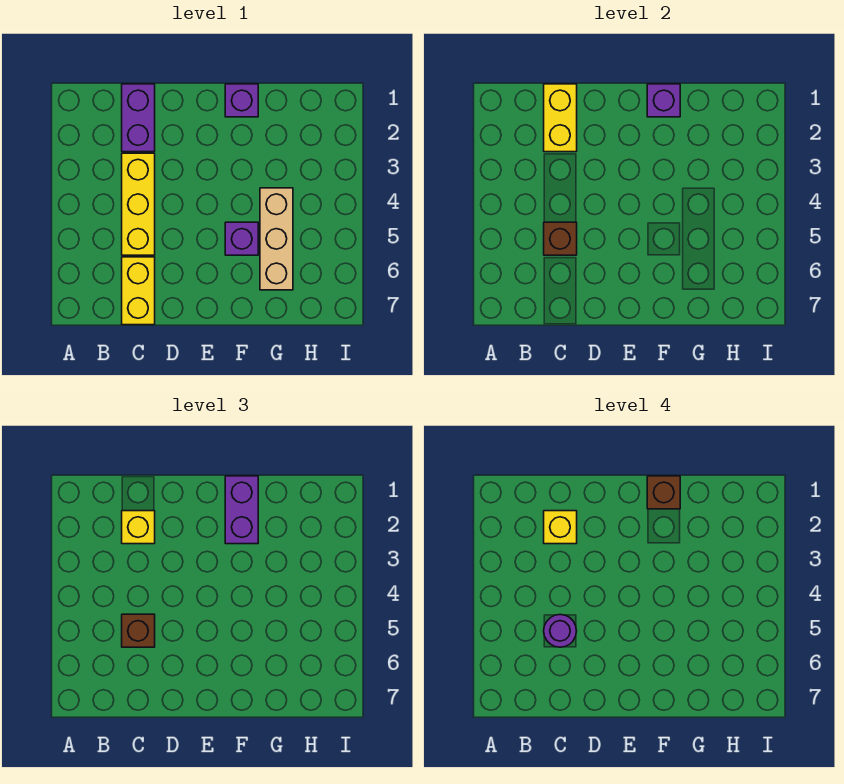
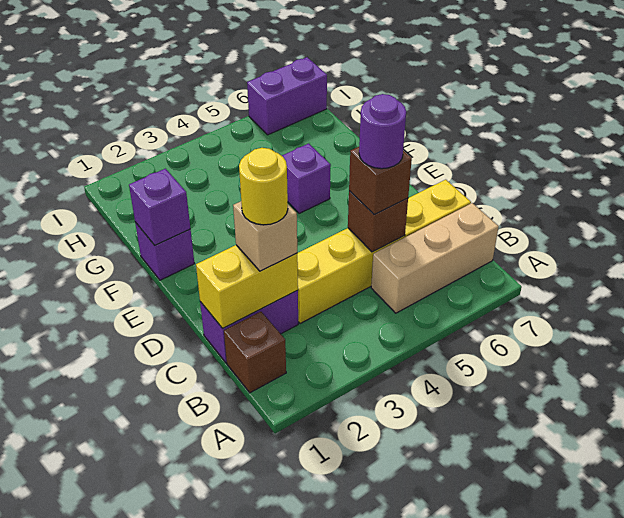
yellow 1x1 brick [122,511,155,544] -> tan 1x1 brick [233,201,297,271]
yellow 1x1 brick [544,511,577,544] -> yellow 1x1 round brick [239,148,288,225]
purple 1x2 brick [225,476,258,544] -> purple 1x2 brick moved to [247,57,327,135]
brown 1x1 brick [647,476,680,509] -> brown 1x1 brick moved to [224,312,286,393]
tan 1x3 brick [260,188,293,290] -> tan 1x3 brick moved to [371,203,499,313]

